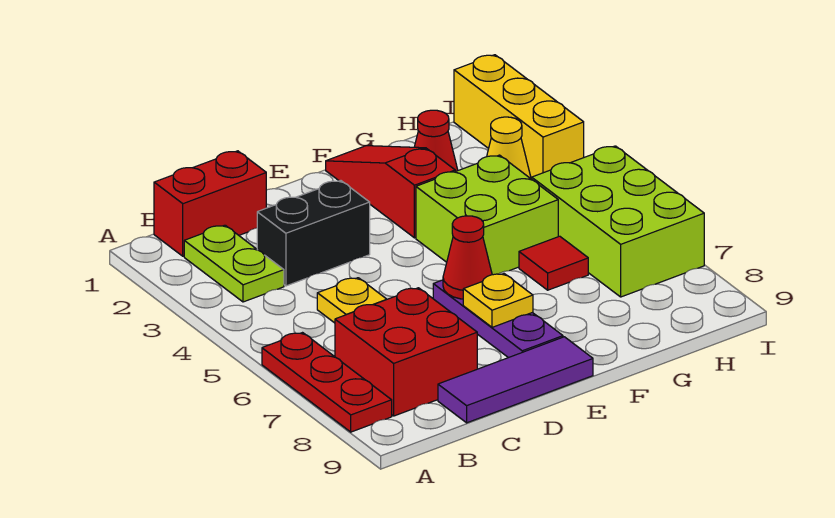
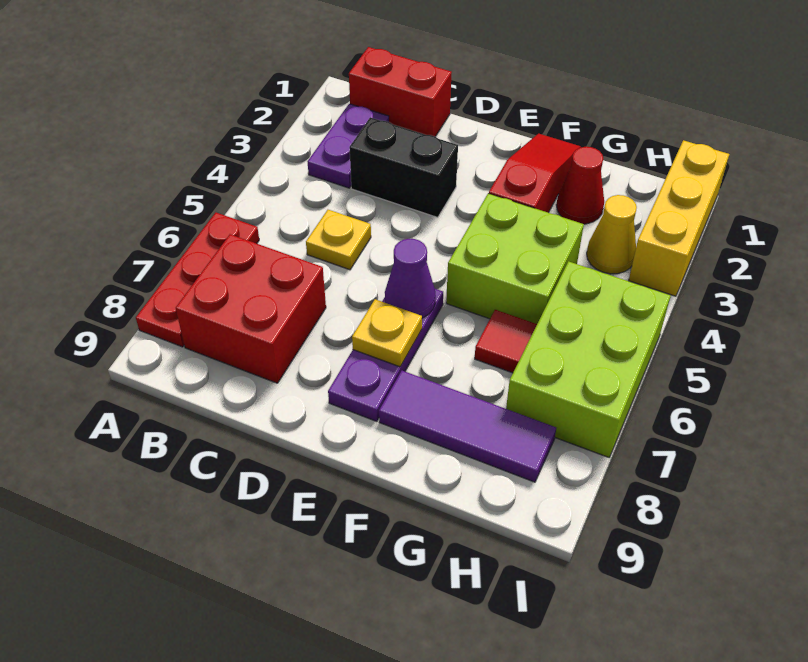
lime 1x2 plate [184,225,284,302] -> purple 1x2 plate [307,104,389,188]
purple 1x3 tile [438,337,593,423] -> purple 1x3 tile moved to [379,371,556,482]
red 1x1 cone [443,216,492,299] -> purple 1x1 cone [385,239,436,318]

